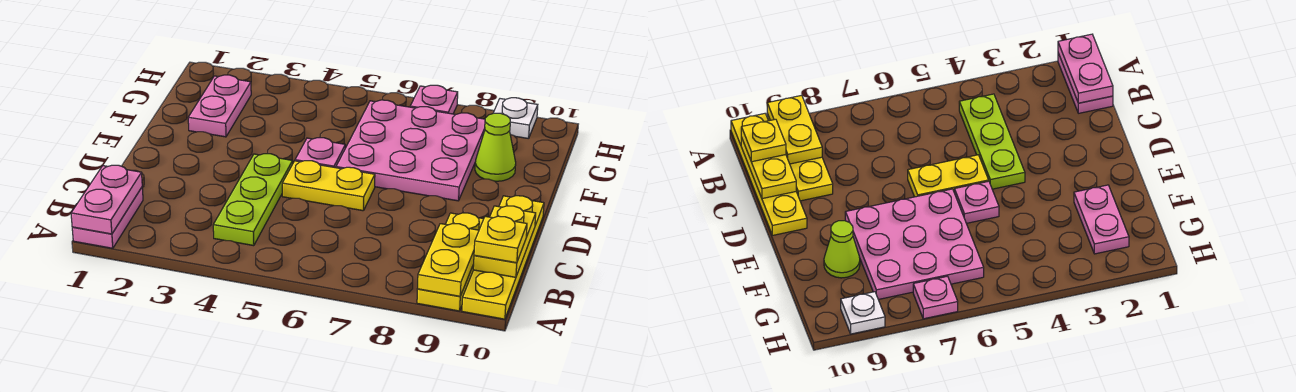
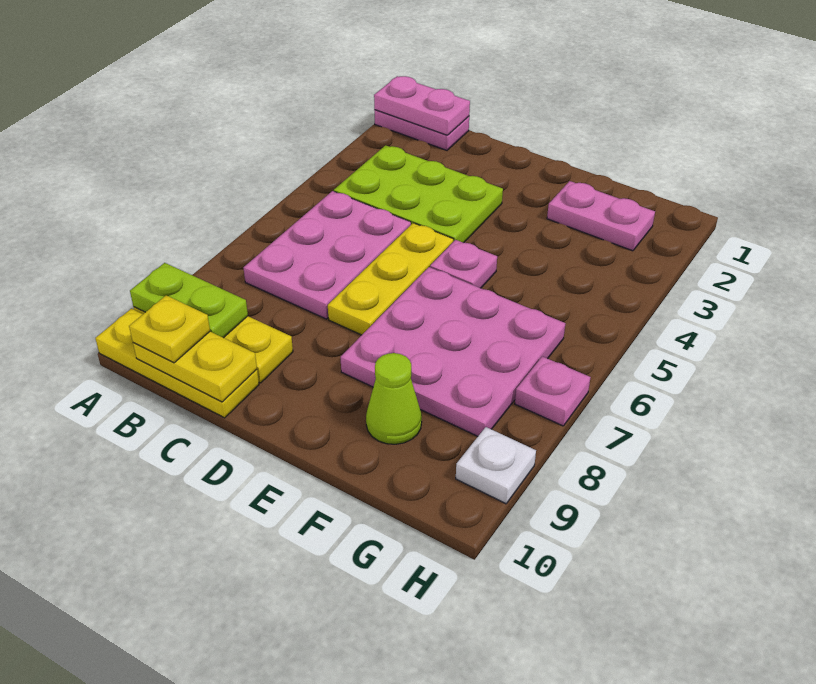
yellow 1x2 plate [418,224,479,296] -> lime 1x2 plate [130,263,248,338]
yellow 1x4 plate [462,196,544,319] -> yellow 1x3 plate [95,308,259,418]
lime 1x3 plate [213,154,293,246] -> lime 2x3 plate [334,145,503,243]
none -> pink 2x3 plate [244,191,411,319]
yellow 1x2 plate [282,161,375,211] -> yellow 1x3 plate [328,223,453,335]

